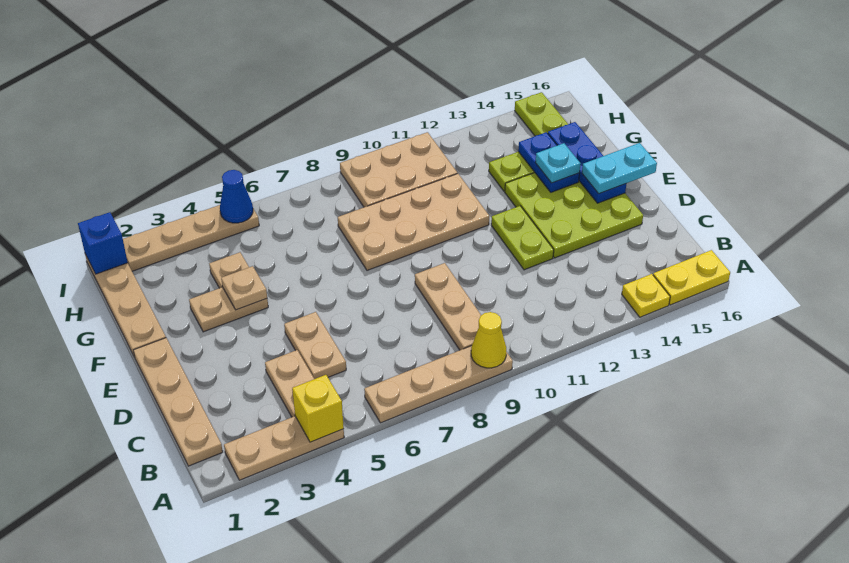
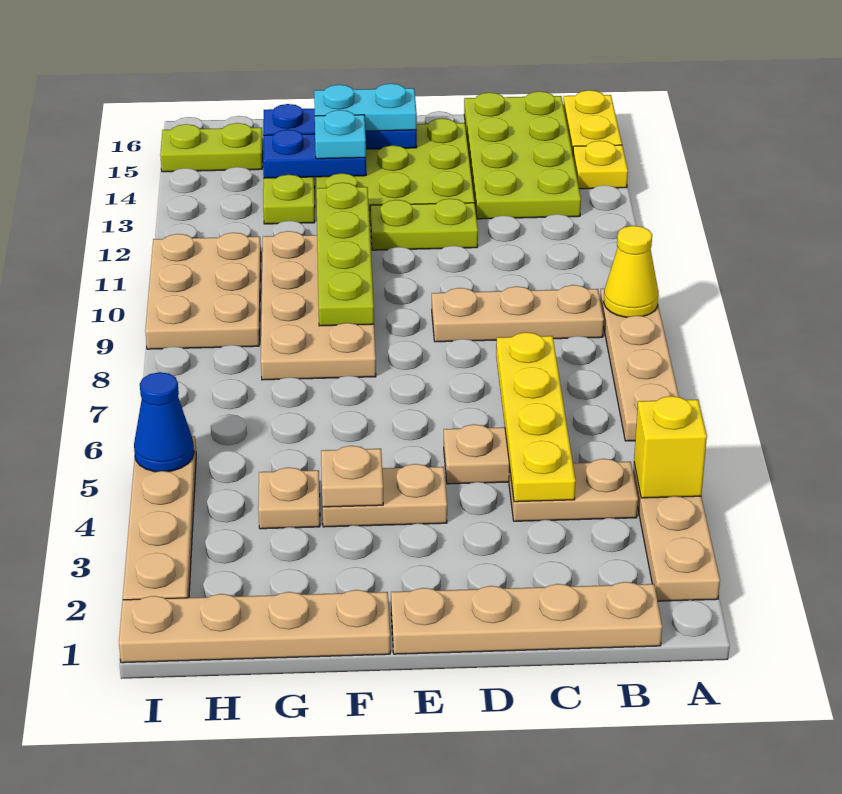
none -> lime 2x4 plate [464,91,581,219]
none -> yellow 1x4 plate [496,332,576,502]
cyan 1x2 plate [582,143,657,194] -> cyan 1x2 plate turned to [314,84,417,131]
tan 1x2 plate [189,287,268,332] -> tan 1x2 plate turned to [323,464,447,527]
none -> lime 1x4 plate [316,183,374,326]
blue 1x1 brick [78,212,128,274] -> none

